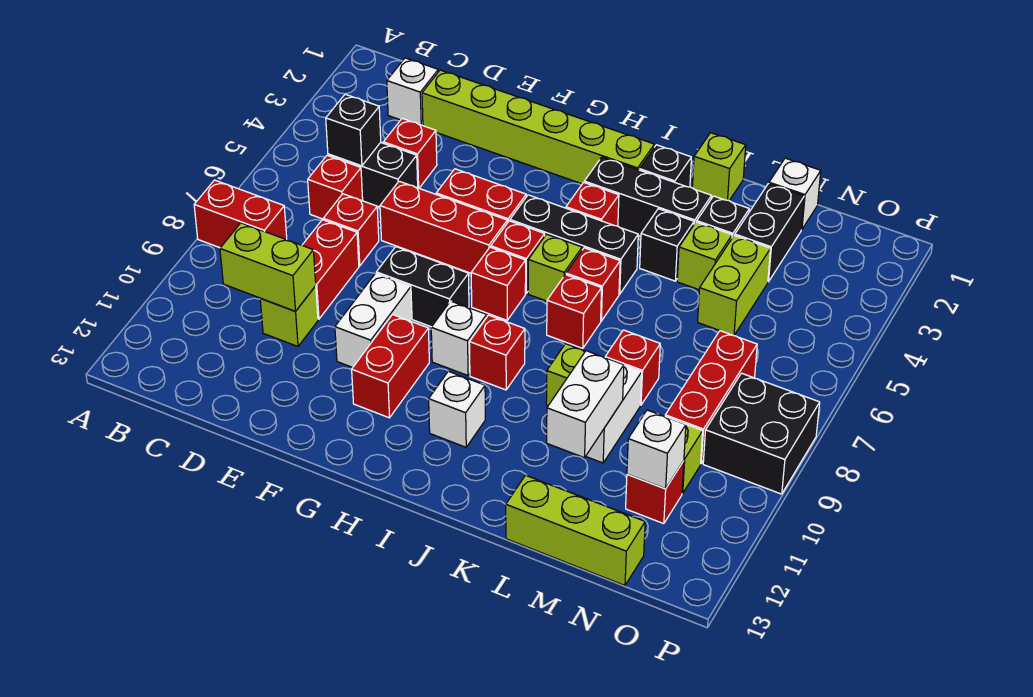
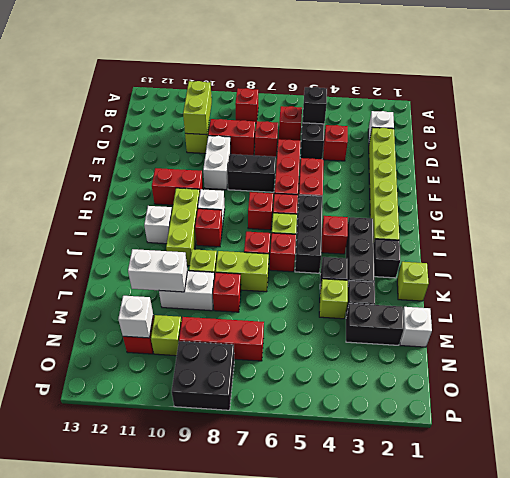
red 1x2 brick [194,180,287,248] -> red 1x1 brick [235,88,258,123]
black 1x2 brick [376,247,469,327] -> black 1x2 brick turned to [227,154,276,192]
white 1x2 brick [335,273,412,367] -> white 1x2 brick turned to [203,136,231,190]
lime 1x3 brick [506,475,645,585] -> lime 1x3 brick moved to [166,188,200,266]
lime 1x2 brick [698,235,770,336] -> lime 1x2 brick moved to [215,251,269,292]

